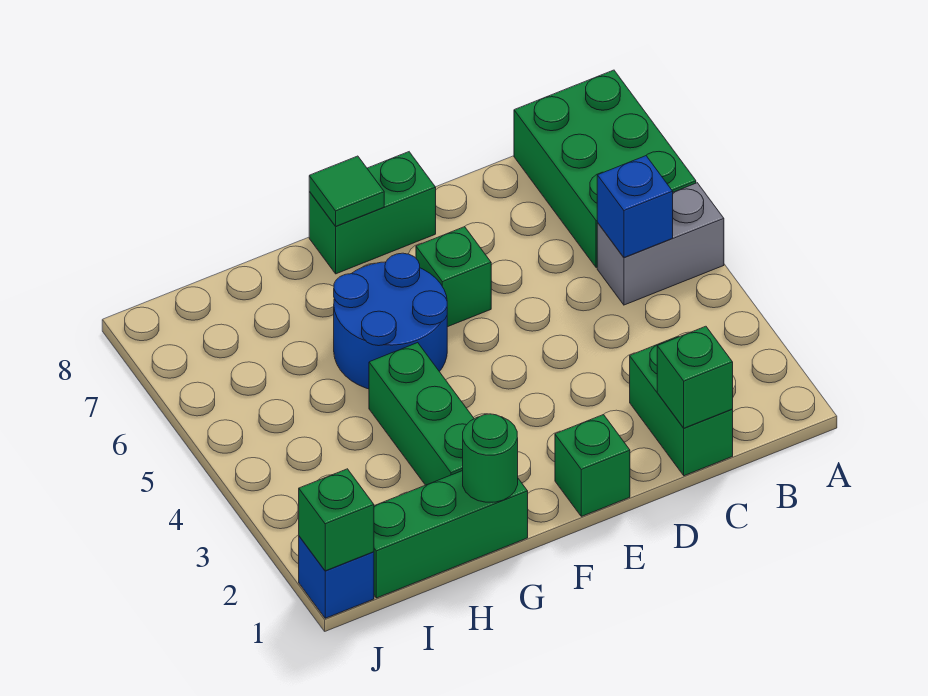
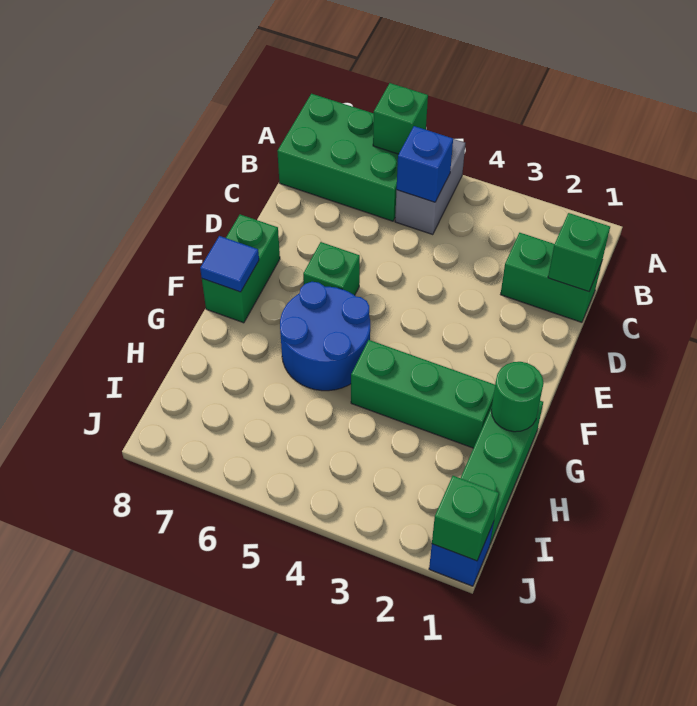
green 1x1 brick [555,415,630,516] -> green 1x1 brick moved to [373,83,428,154]
green 1x1 tile [309,156,384,226] -> blue 1x1 tile [200,236,259,292]

